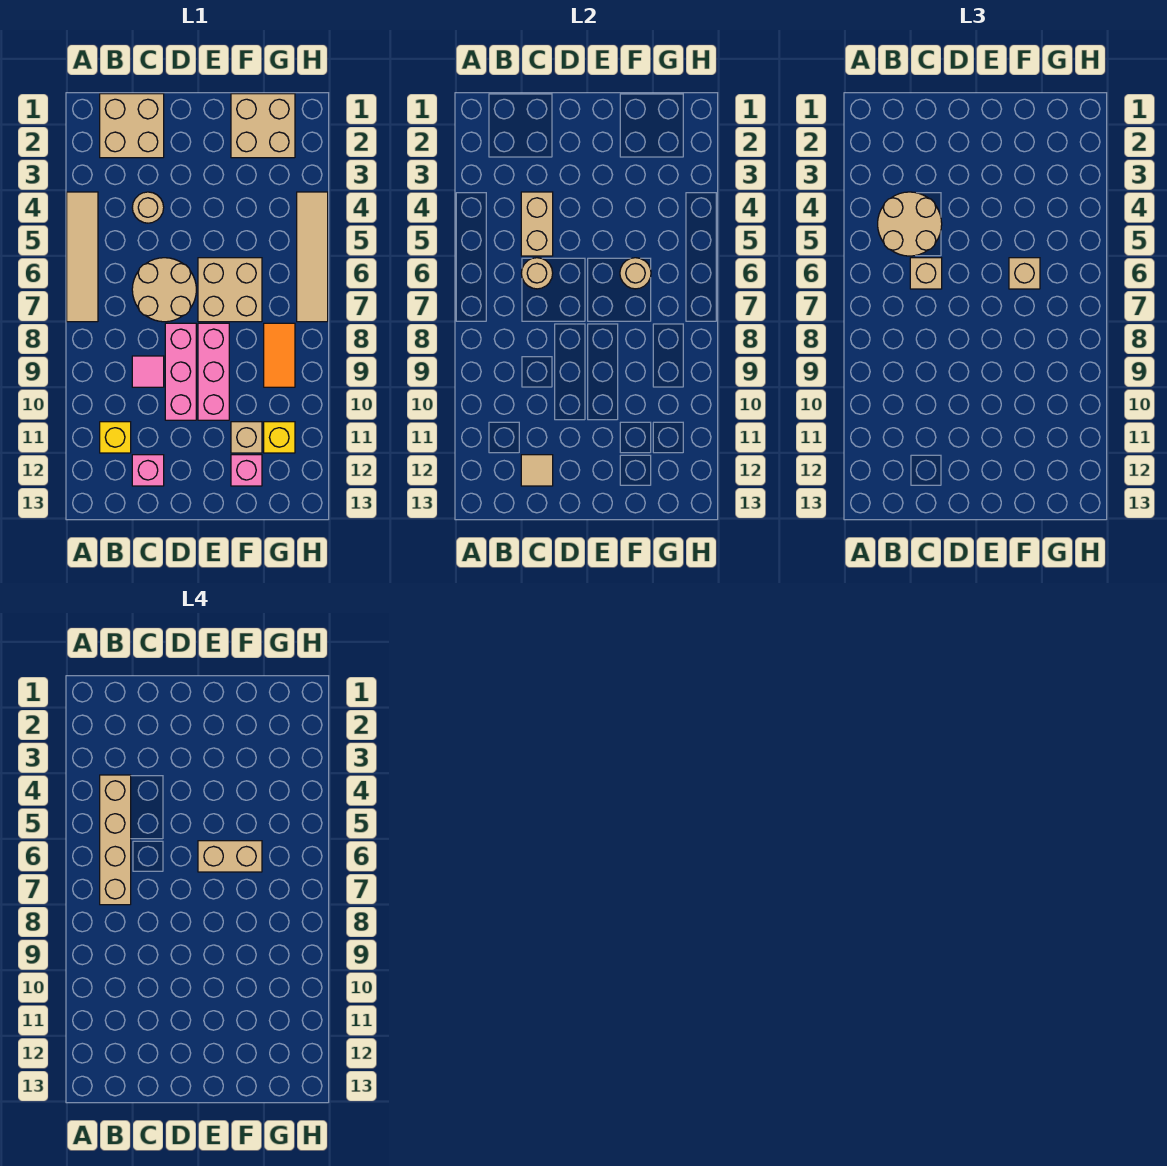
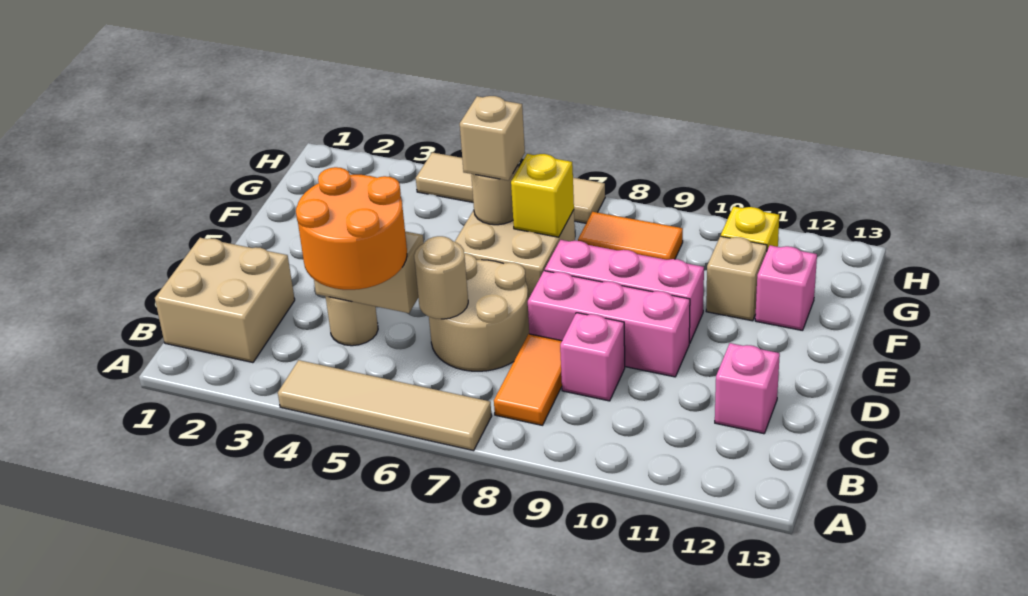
tan 2x2 round brick [878,192,942,256] -> orange 2x2 round brick [296,167,407,290]
tan 1x4 brick [100,775,131,905] -> none
none -> orange 1x2 tile [494,334,562,425]
yellow 1x1 brick [100,422,131,453] -> yellow 1x1 brick moved to [511,154,574,237]
tan 1x1 brick [910,258,942,289] -> none
pink 1x1 tile [132,356,164,387] -> pink 1x1 brick [560,313,625,401]
tan 1x1 tile [521,455,553,486] -> none
tan 1x2 brick [198,841,262,872] -> none
tan 2x2 brick [231,94,295,158] -> none

